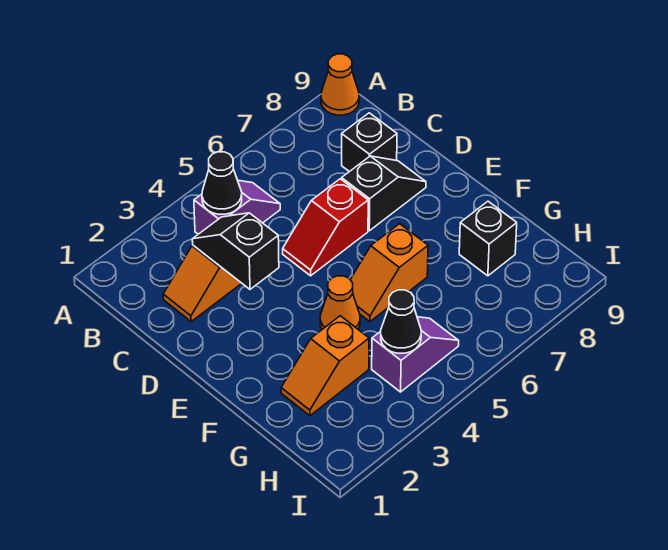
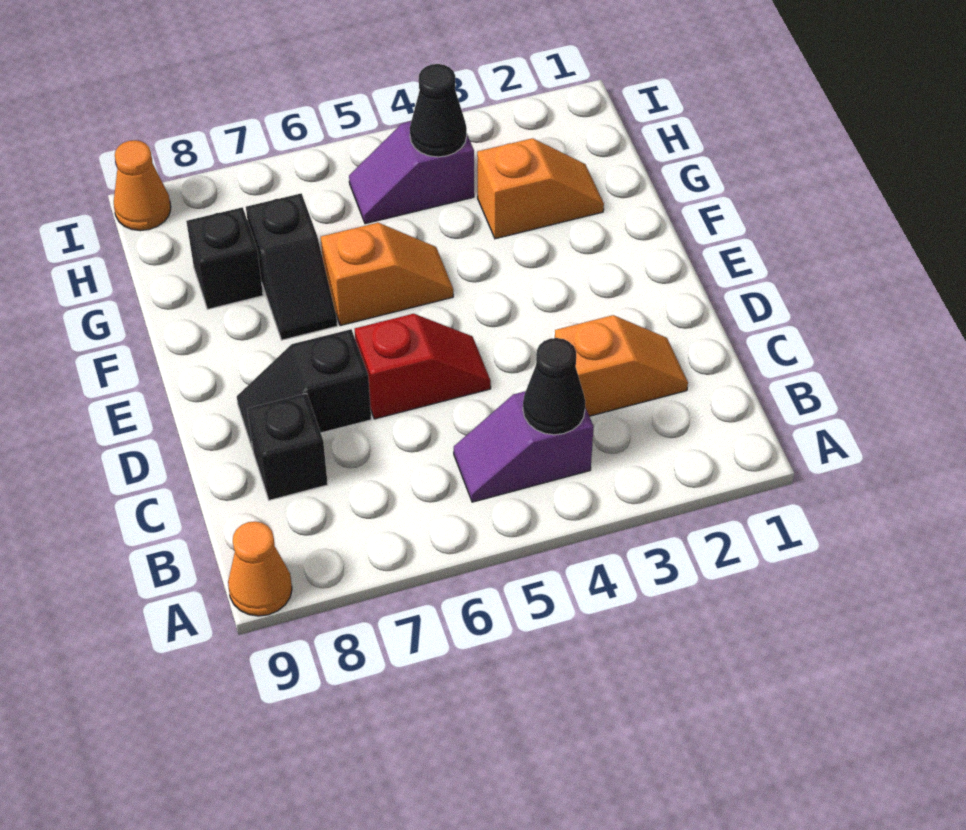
black 1x2 slope [192,213,279,289] -> black 1x2 slope moved to [246,193,337,340]
orange 1x1 cone [320,276,360,329] -> orange 1x1 cone moved to [114,140,171,231]

